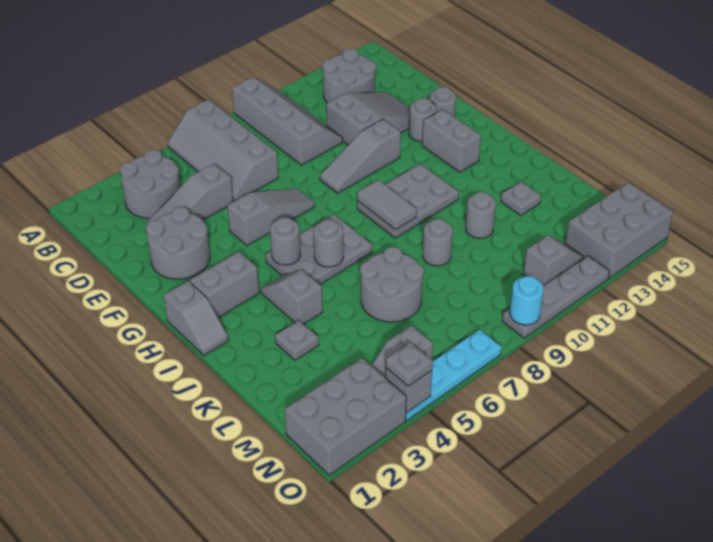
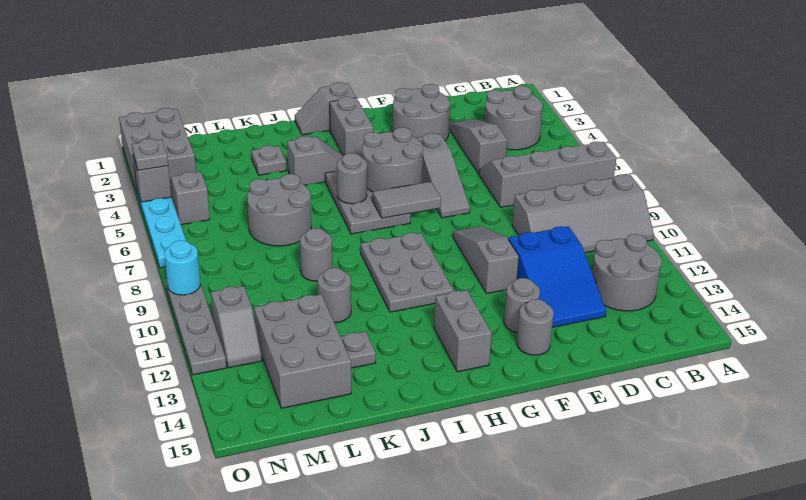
grey 2x3 slope [326,92,410,145] -> blue 2x3 slope [508,226,606,327]
grey 1x2 brick [422,109,481,172] -> grey 1x2 brick turned to [434,290,492,372]
grey 1x1 round brick [270,218,301,265] -> grey 2x2 round brick [362,127,423,192]
grey 1x2 tile [357,180,417,230] -> grey 1x2 tile moved to [373,182,441,218]
grey 2x3 brick [566,182,673,278] -> grey 2x3 brick moved to [254,294,351,408]

